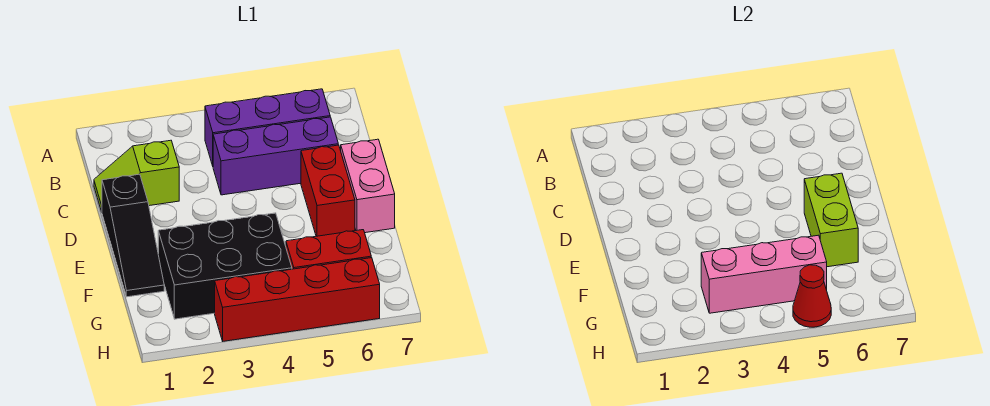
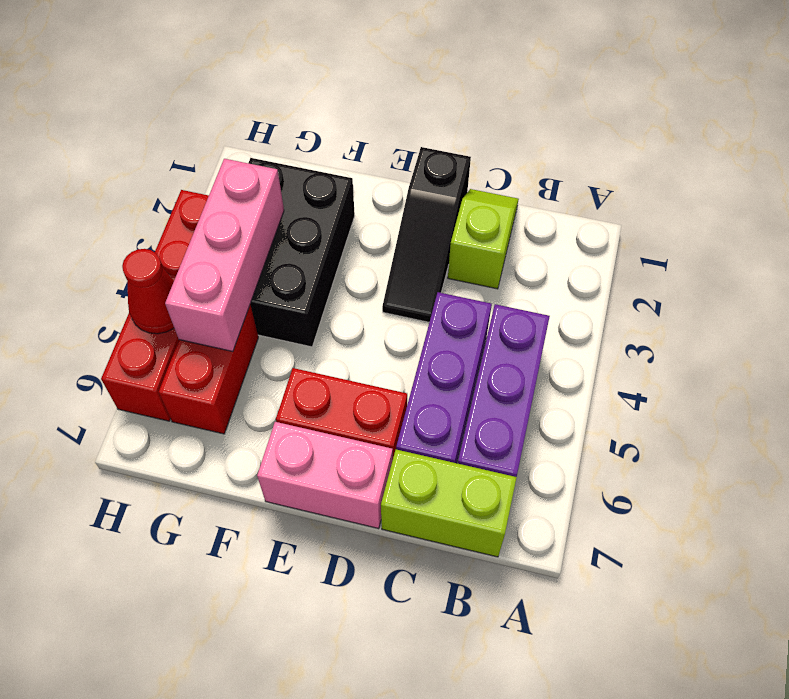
black 1x3 slope [102,174,164,297] -> black 1x3 slope turned to [382,147,471,322]
lime 1x2 brick [804,173,858,267] -> lime 1x2 brick moved to [381,450,517,557]

